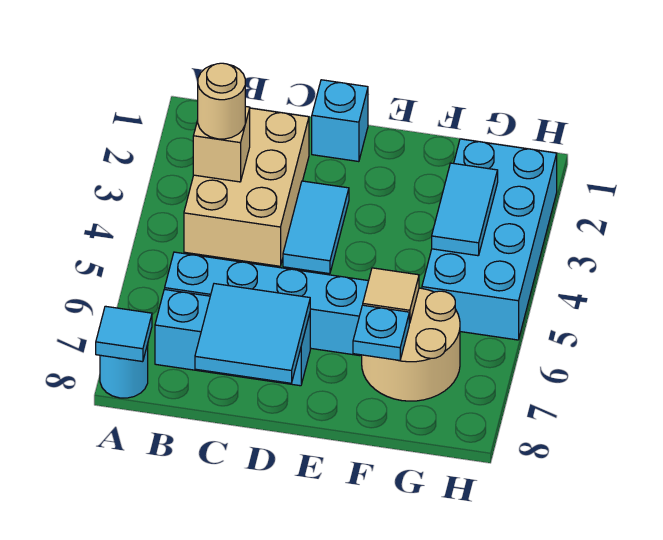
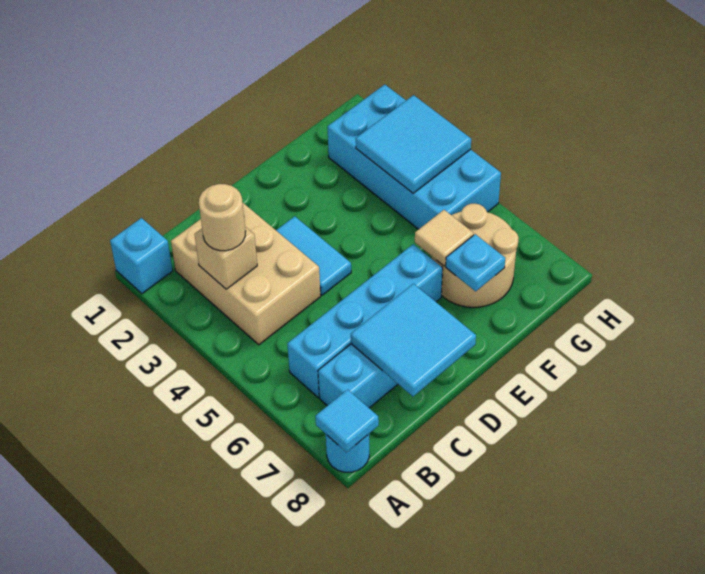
cyan 1x1 brick [312,80,368,162] -> cyan 1x1 brick moved to [110,218,173,294]
cyan 1x2 tile [432,163,498,256] -> cyan 2x2 tile [356,95,471,193]

